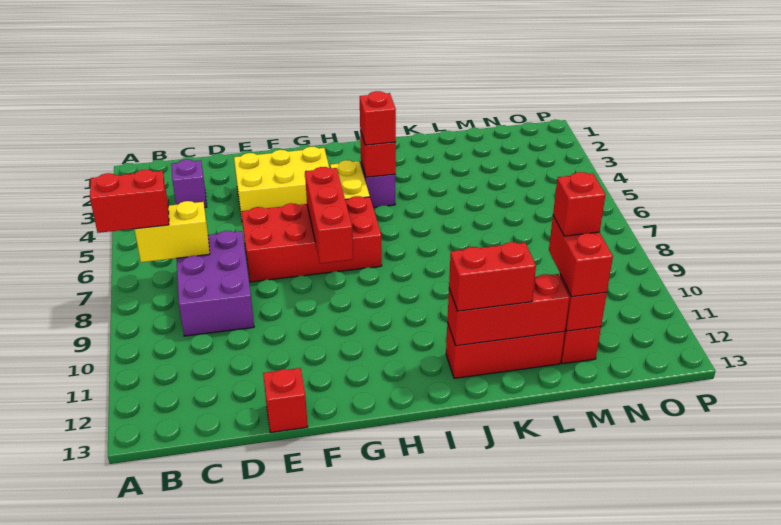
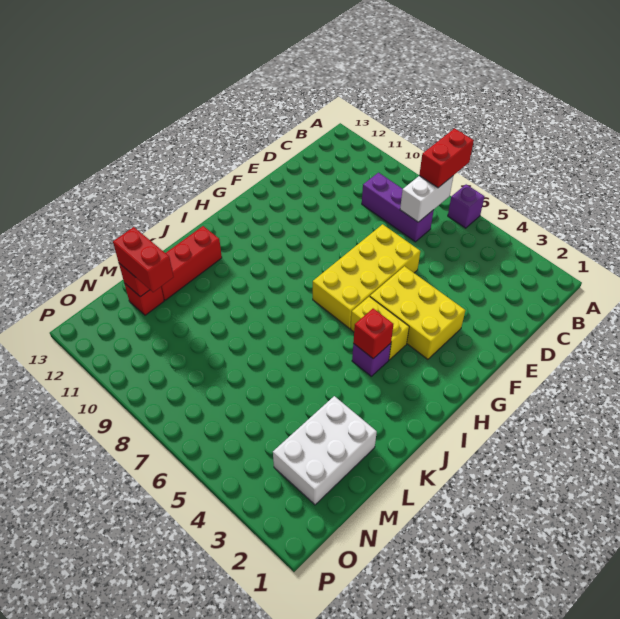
yellow 1x2 brick [134,201,210,262] -> white 1x2 brick [400,176,453,222]
purple 1x1 brick [171,159,207,208] -> purple 1x1 brick moved to [448,184,484,228]
purple 2x3 brick [176,231,254,336] -> purple 1x3 brick [362,173,434,242]
yellow 2x3 brick [234,147,329,219] -> yellow 2x3 brick turned to [370,266,465,359]
red 2x4 brick [241,196,382,282] -> yellow 2x4 brick [313,224,420,328]
red 1x1 brick [263,368,308,433] -> none
red 1x3 brick [305,167,353,264] -> none
red 1x1 brick [360,91,396,145] -> none
red 1x3 brick [447,274,570,346] -> none
red 1x2 brick [449,242,536,311] -> none
none -> white 2x3 brick [273,396,377,505]
red 1x1 brick [553,172,605,236] -> none

